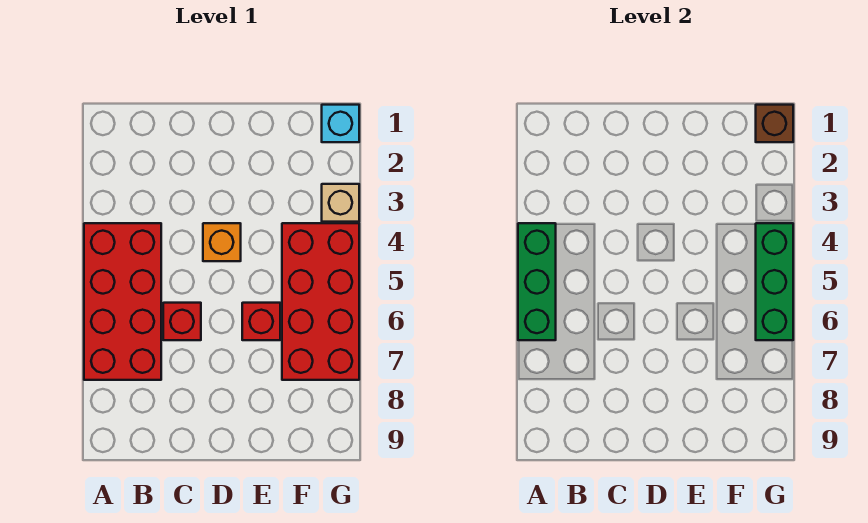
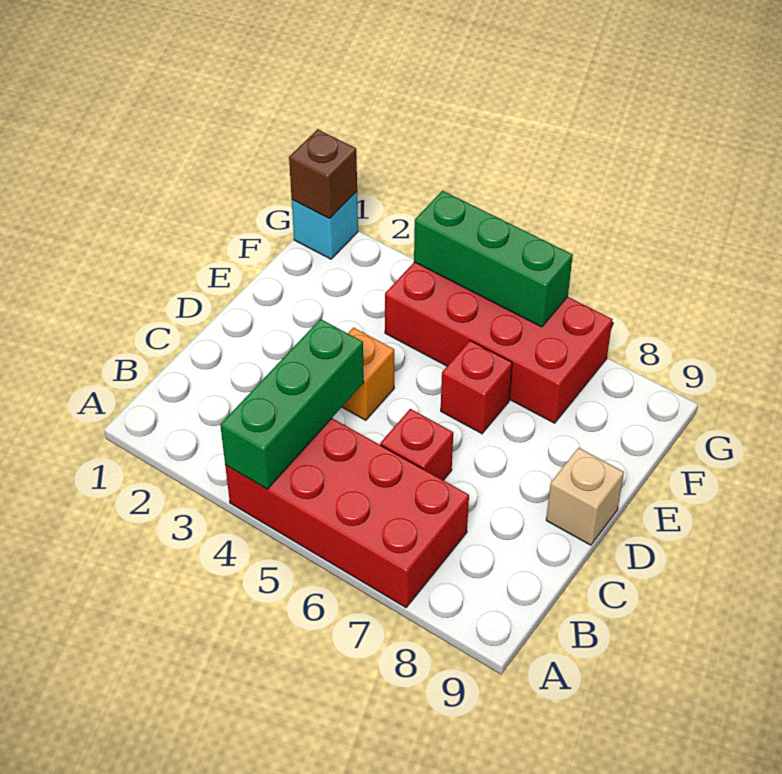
green 1x3 brick [518,223,556,340] -> green 1x3 brick turned to [220,319,364,489]
tan 1x1 brick [322,184,359,222] -> tan 1x1 brick moved to [546,448,624,545]

